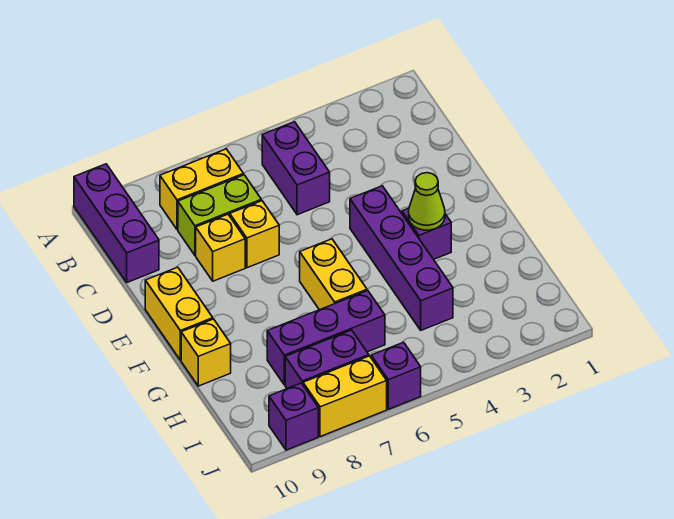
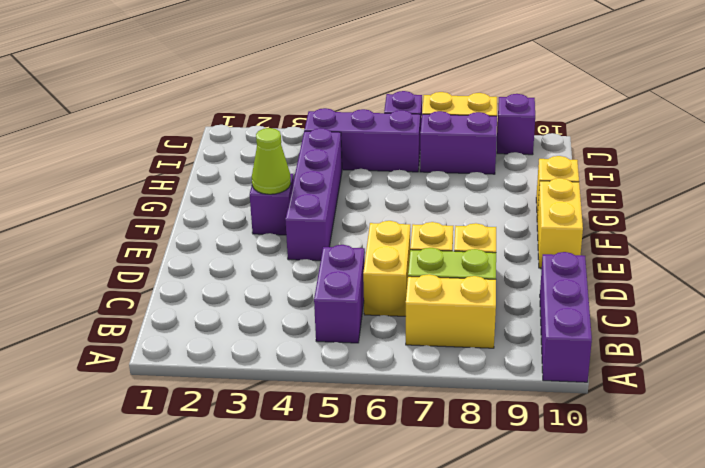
yellow 1x2 brick [300,239,367,310] -> yellow 1x2 brick moved to [363,221,410,316]
purple 1x3 brick [267,291,385,385] -> purple 1x3 brick moved to [304,108,420,172]

